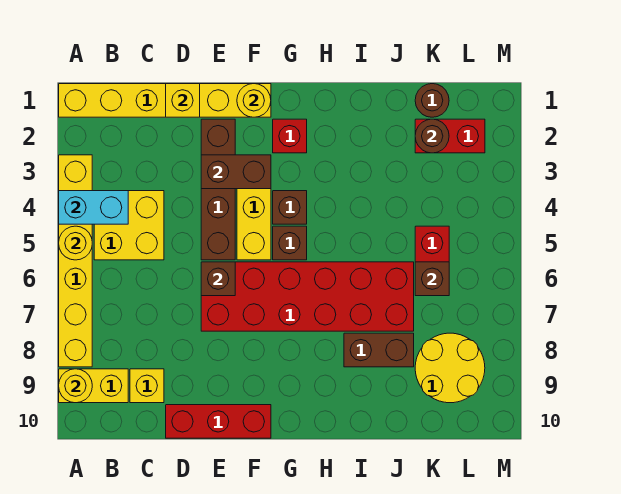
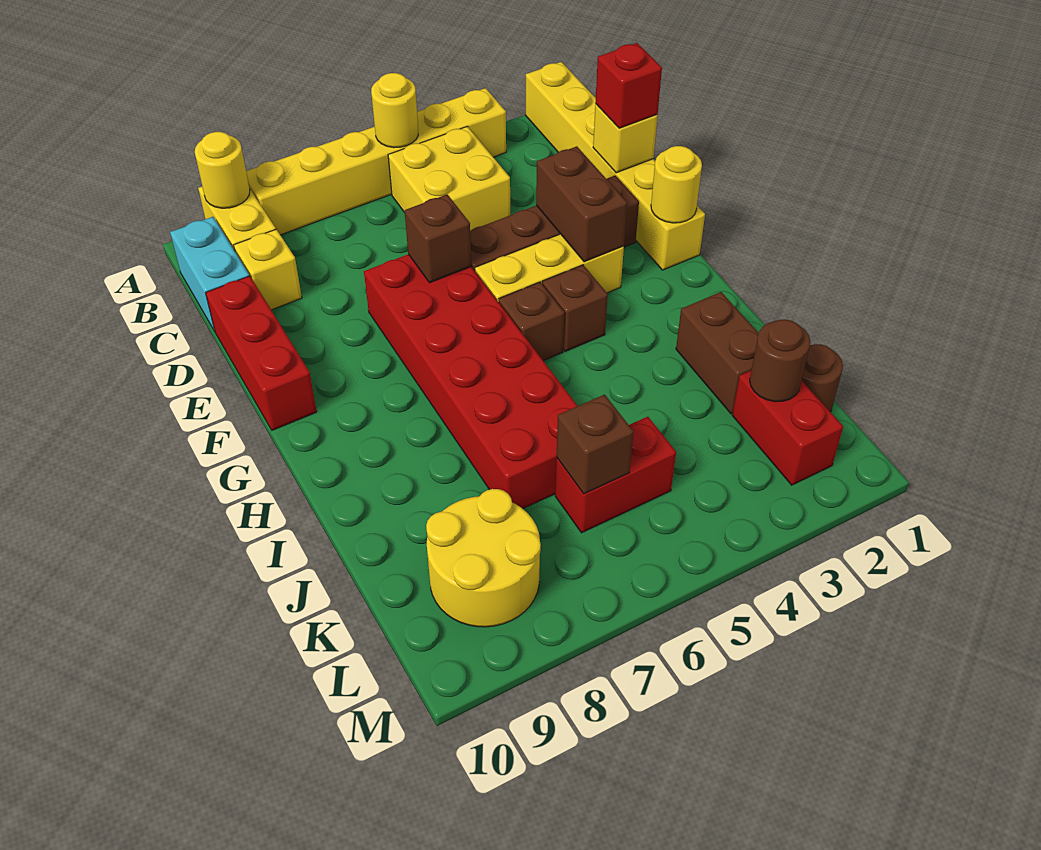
cyan 1x2 brick [59,191,128,224] -> cyan 1x2 brick moved to [170,217,249,331]
red 1x1 brick [273,119,307,153] -> red 1x1 brick moved to [595,43,662,128]
brown 1x2 brick [344,333,414,367] -> brown 1x2 brick moved to [676,292,759,414]

